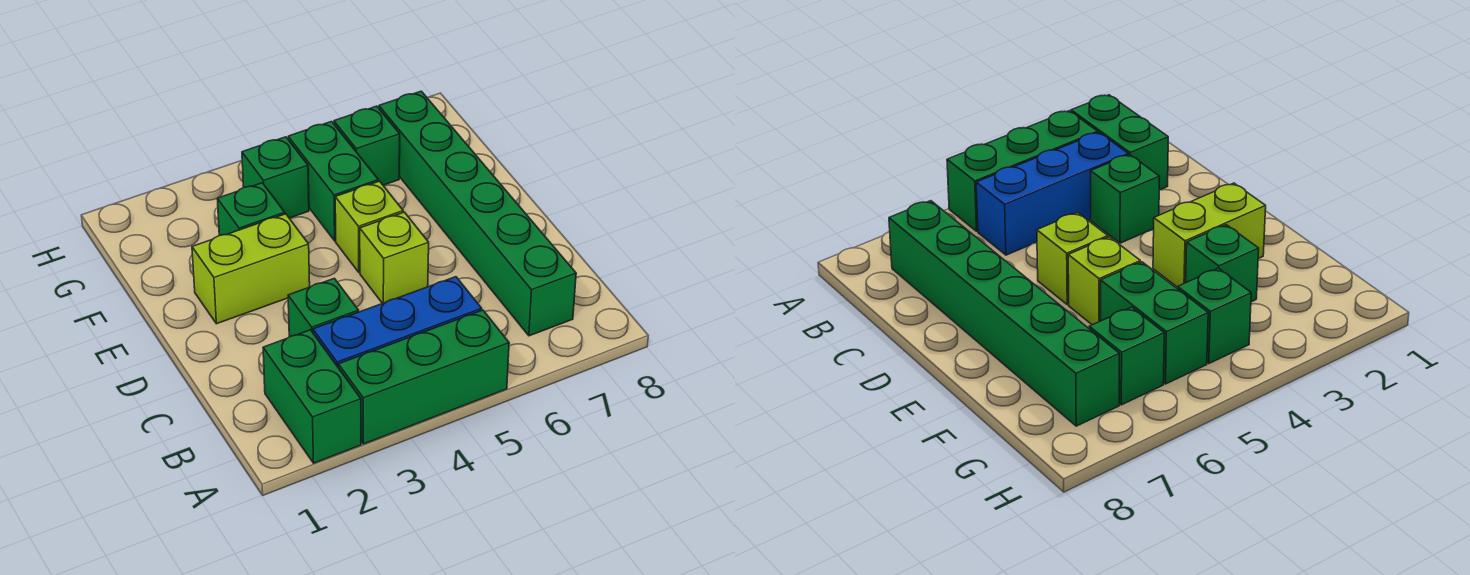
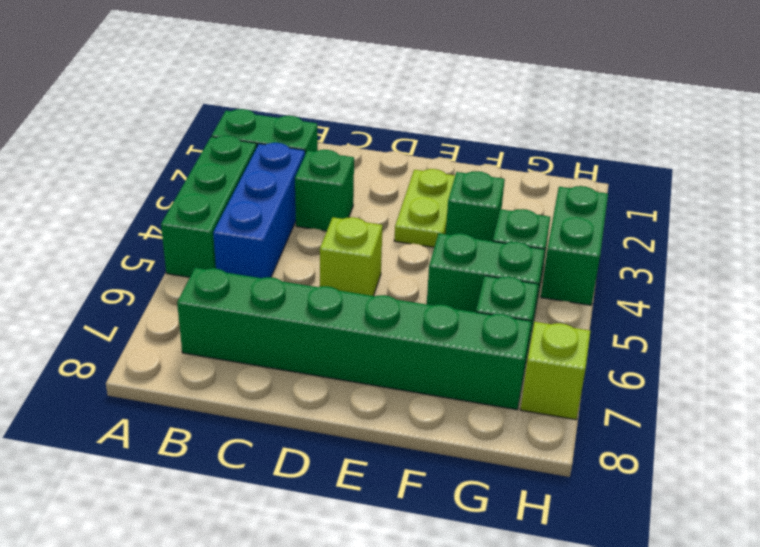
lime 1x2 brick [192,214,310,324] -> lime 1x2 plate [394,169,455,247]
lime 1x1 brick [335,181,403,272] -> lime 1x1 brick moved to [520,322,590,420]
none -> green 1x2 brick [541,186,608,305]

